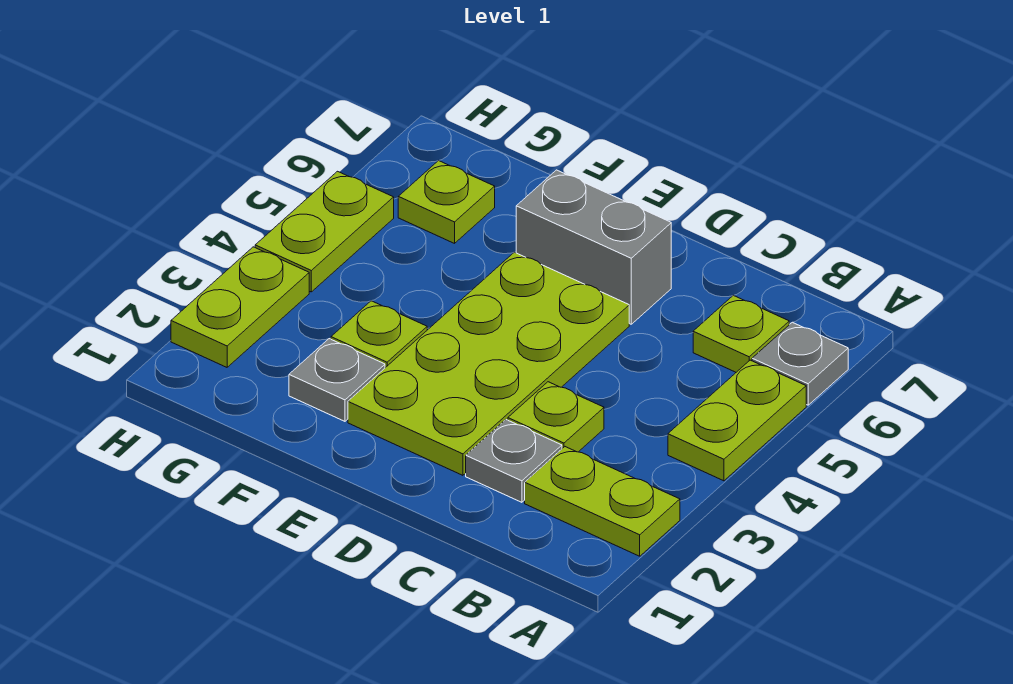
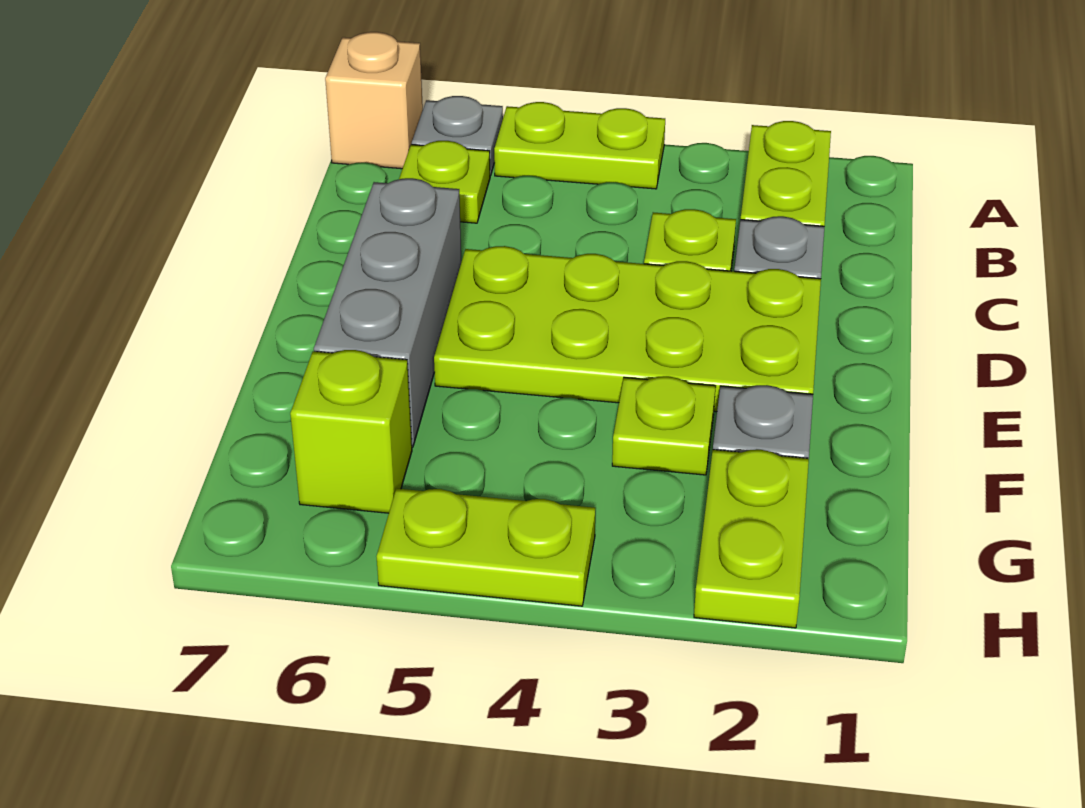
none -> tan 1x1 brick [325,32,423,169]
grey 1x2 brick [516,170,671,324] -> grey 1x3 brick [314,178,462,447]
lime 1x1 plate [398,161,495,243] -> lime 1x1 brick [290,350,412,513]
lime 1x2 plate [171,247,309,367] -> lime 1x2 plate turned to [694,450,809,628]

